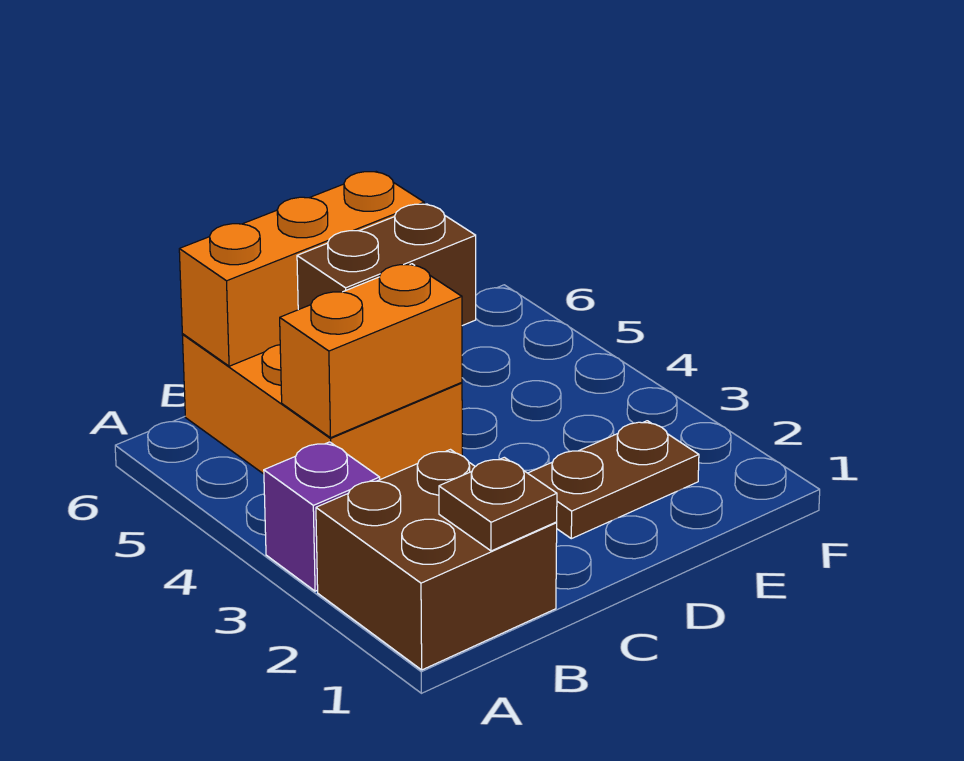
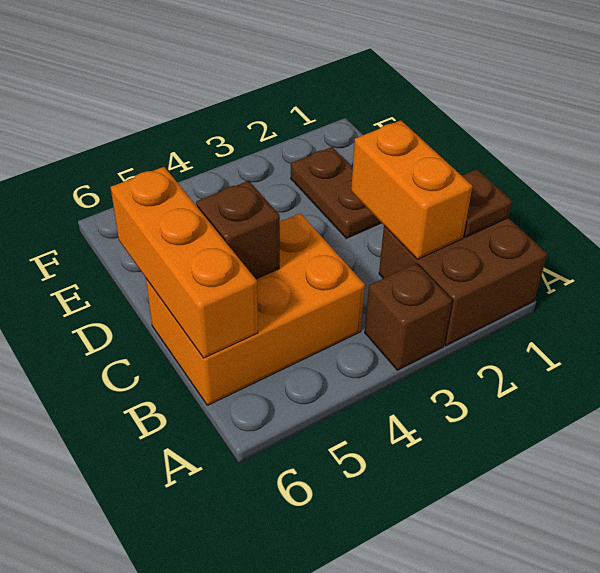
purple 1x1 brick [264,442,380,591] -> brown 1x1 brick [365,263,452,370]
orange 1x2 brick [280,264,462,438] -> orange 1x2 brick moved to [351,120,473,259]
brown 1x2 brick [297,204,476,326] -> brown 1x1 brick [196,181,280,279]

